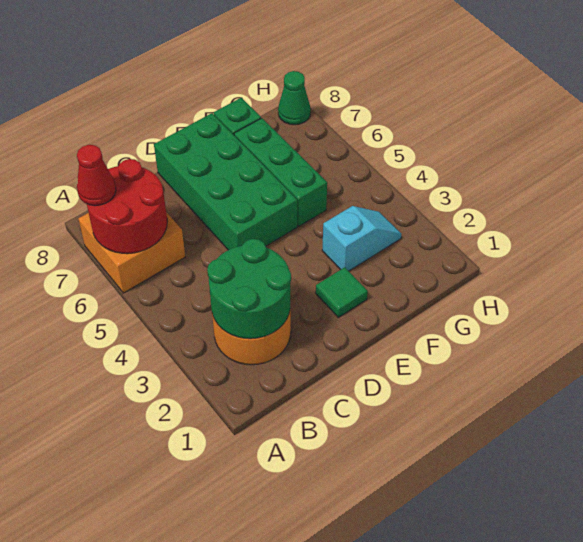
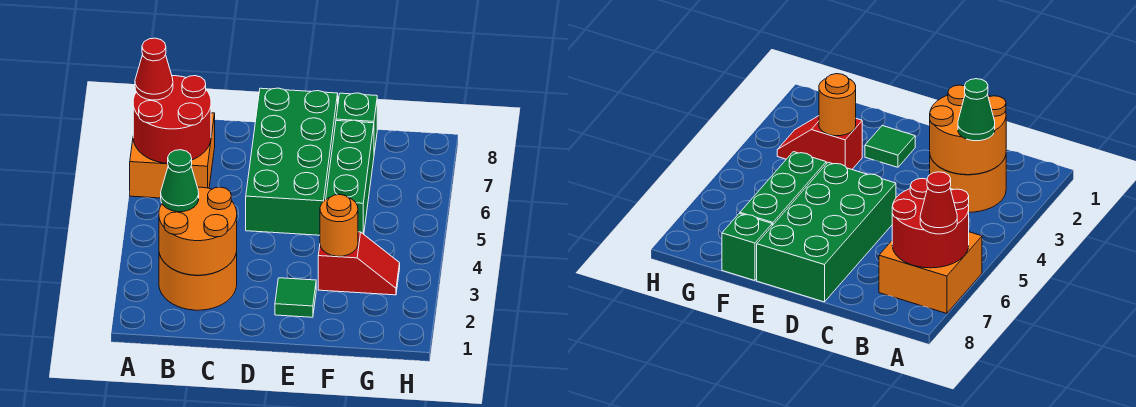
green 2x2 round brick [207,239,291,339] -> orange 2x2 round brick [159,187,237,275]
cyan 1x2 slope [322,206,401,271] -> red 1x2 slope [318,232,400,295]
none -> orange 1x1 round brick [320,195,358,256]
green 1x1 cone [278,71,311,125] -> green 1x1 cone moved to [161,150,199,212]

